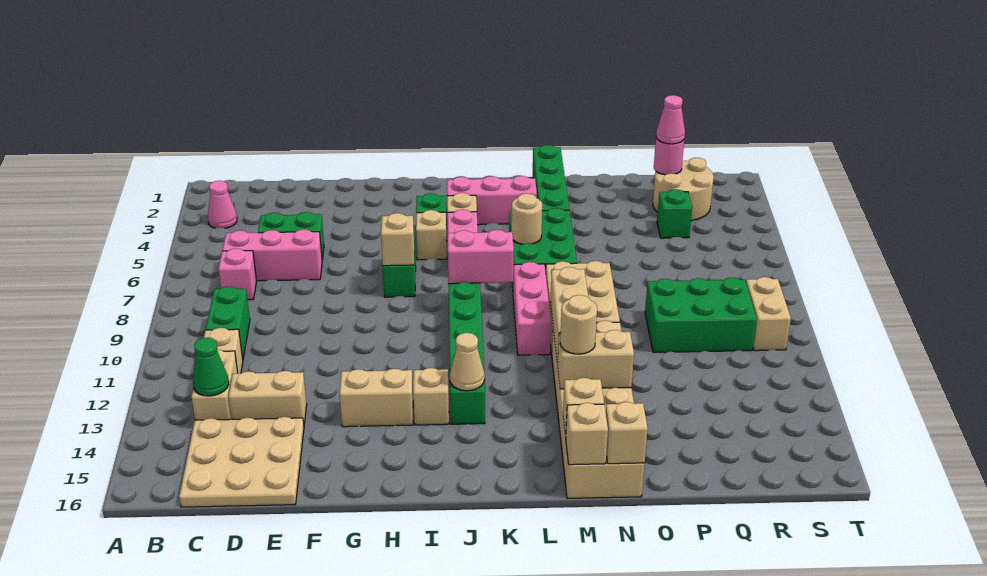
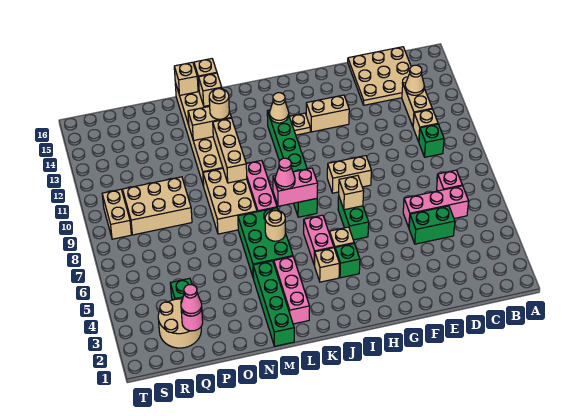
pink 1x1 cone [208,181,237,228] -> pink 1x1 cone moved to [275,158,295,189]
green 1x2 brick [206,287,250,358] -> green 1x1 brick [419,124,444,157]
green 1x1 cone [193,338,229,396] -> tan 1x1 cone [405,65,424,95]
tan 1x2 brick [229,371,307,424] -> tan 1x2 brick moved to [327,156,371,193]
tan 1x1 brick [413,368,449,425] -> tan 1x1 plate [289,113,310,135]
pink 1x3 brick [447,176,537,225] -> pink 1x3 brick turned to [274,257,310,324]
green 2x3 brick [645,278,757,353] -> tan 2x3 brick [122,177,192,235]

